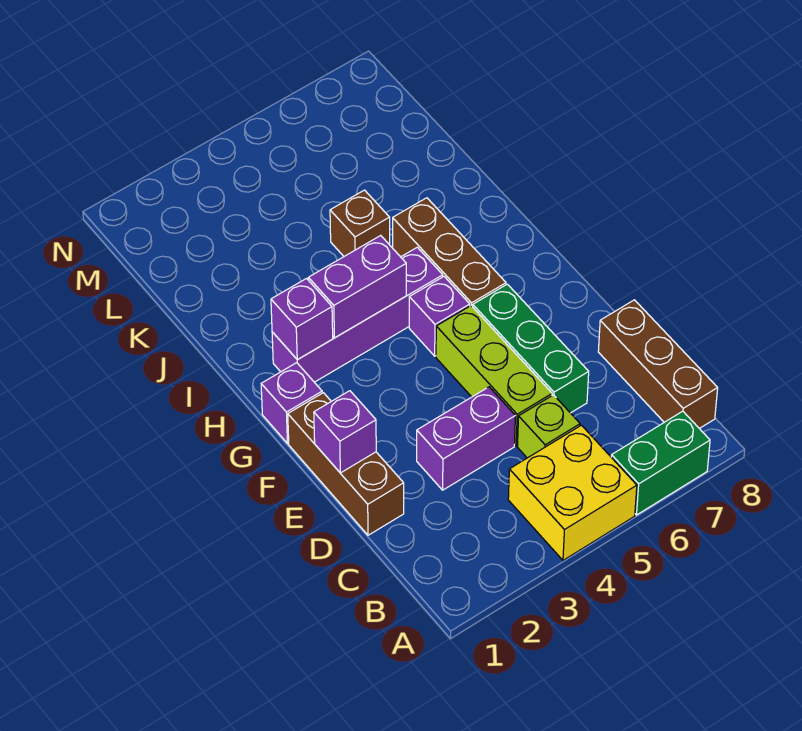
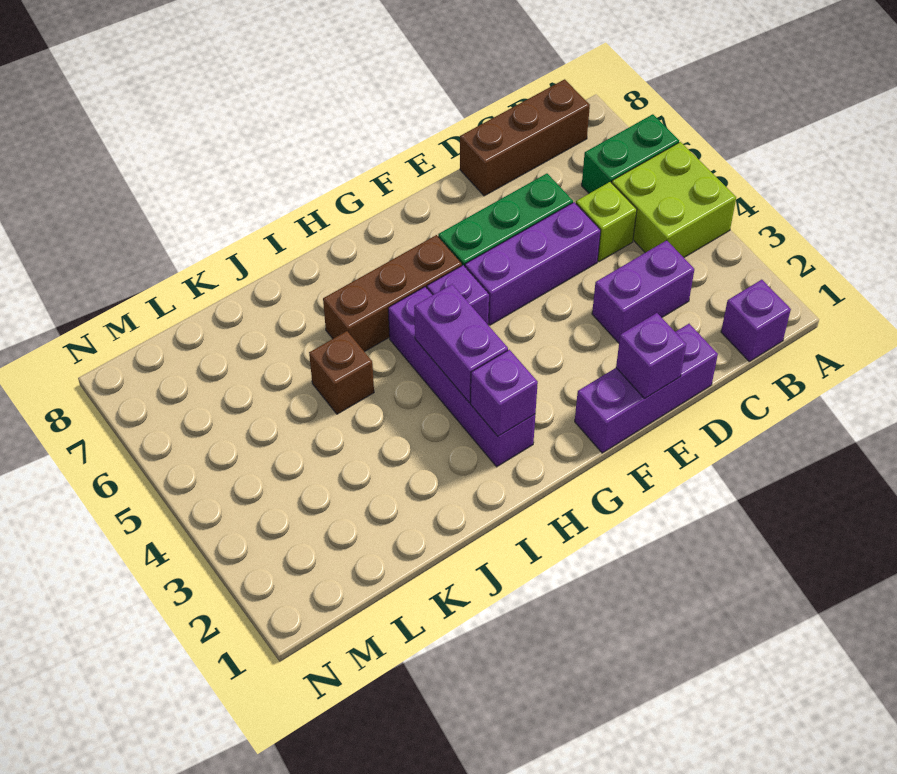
yellow 2x2 brick [508,425,637,560] -> lime 2x2 brick [612,142,736,257]
green 1x2 brick [611,411,710,515] -> green 1x2 brick turned to [582,114,679,193]
brown 1x3 brick [288,393,404,535] -> purple 1x3 brick [575,324,718,453]
purple 1x2 brick [417,387,515,490] -> purple 1x2 brick turned to [592,240,694,343]
lime 1x3 brick [436,306,552,446] -> purple 1x3 brick [465,202,601,325]
purple 1x1 brick [261,363,322,443] -> purple 1x1 brick moved to [721,280,791,361]

